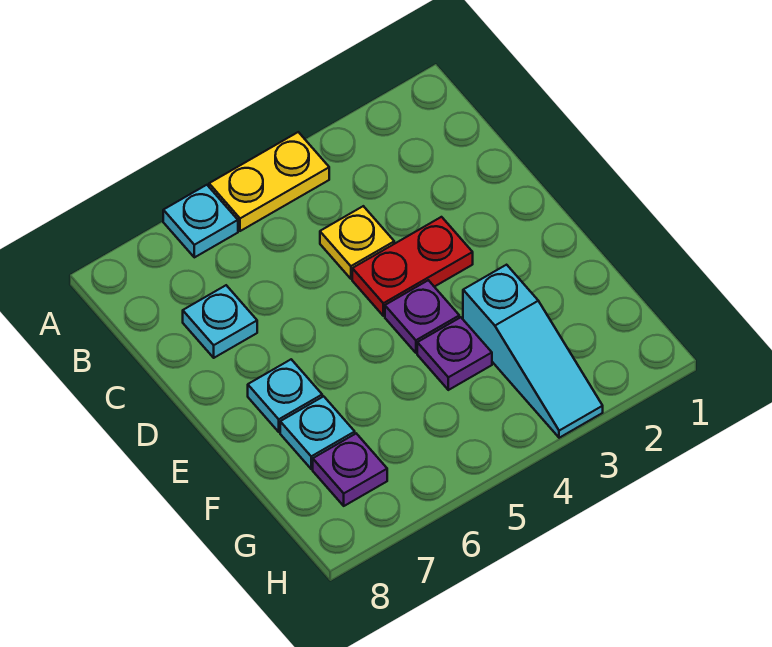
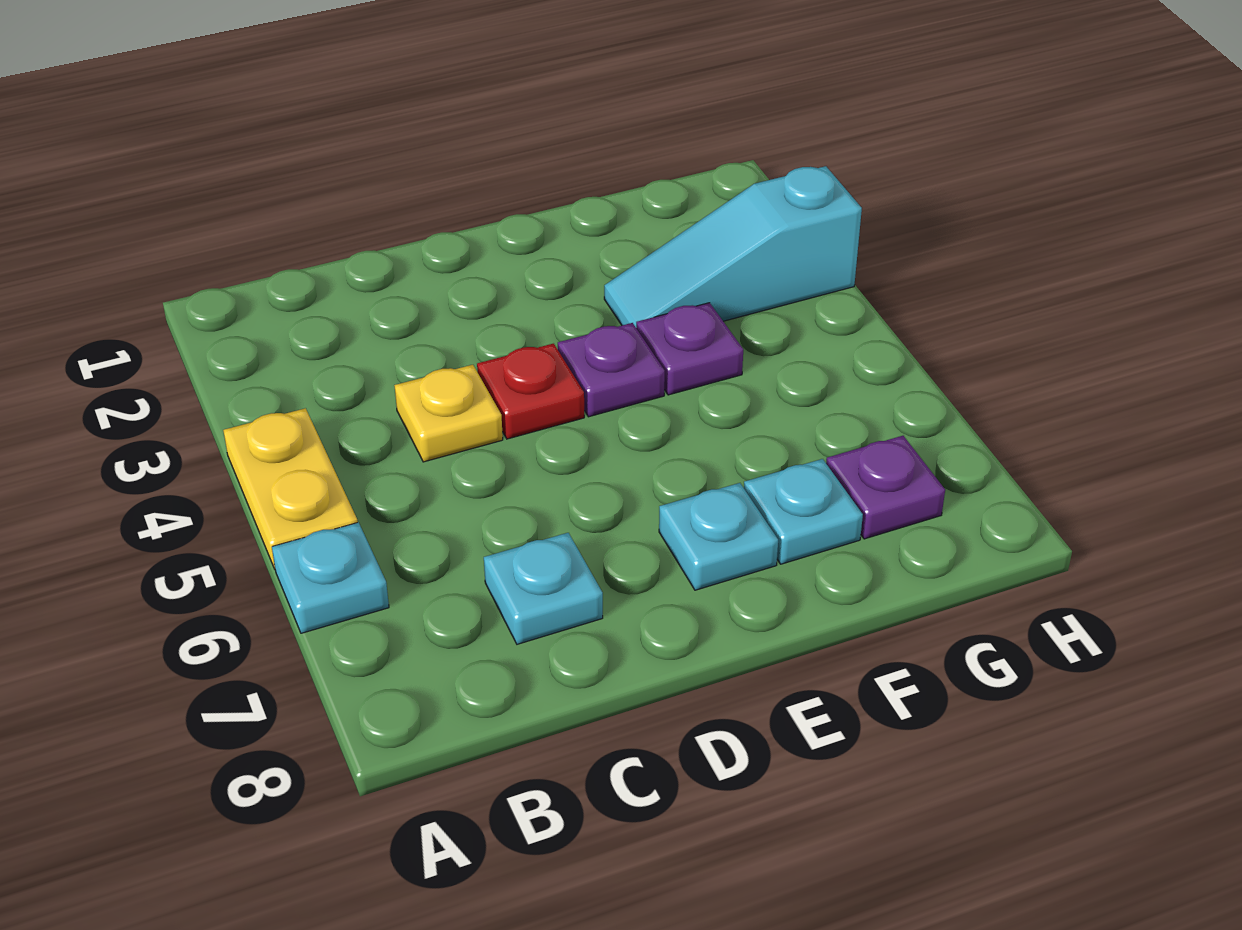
red 1x2 plate [352,217,473,316] -> red 1x1 plate [477,344,584,439]
cyan 1x3 slope [463,265,603,438] -> cyan 1x3 slope turned to [604,166,862,327]

